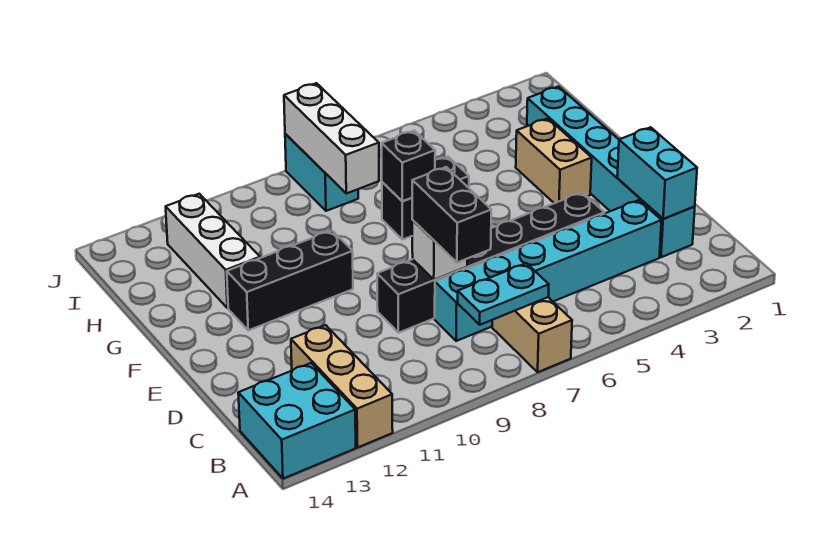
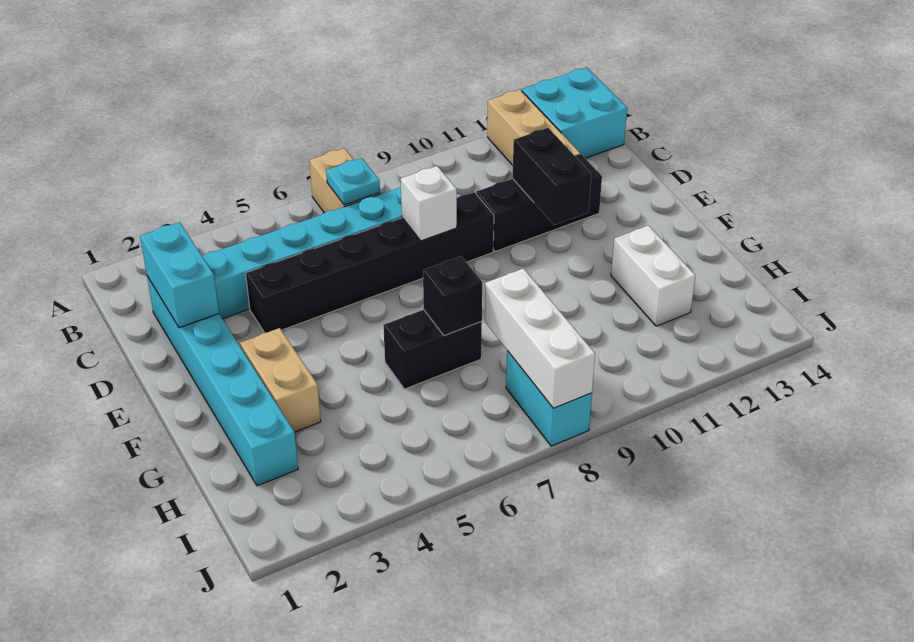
cyan 1x2 plate [458,263,549,325] -> cyan 1x1 plate [326,158,380,205]
black 1x2 brick [412,167,491,263] -> black 1x2 brick moved to [512,128,591,225]
black 1x3 brick [227,231,353,330] -> black 1x3 brick moved to [476,154,602,252]
white 1x3 brick [166,194,260,308] -> white 1x2 brick [611,225,696,326]

